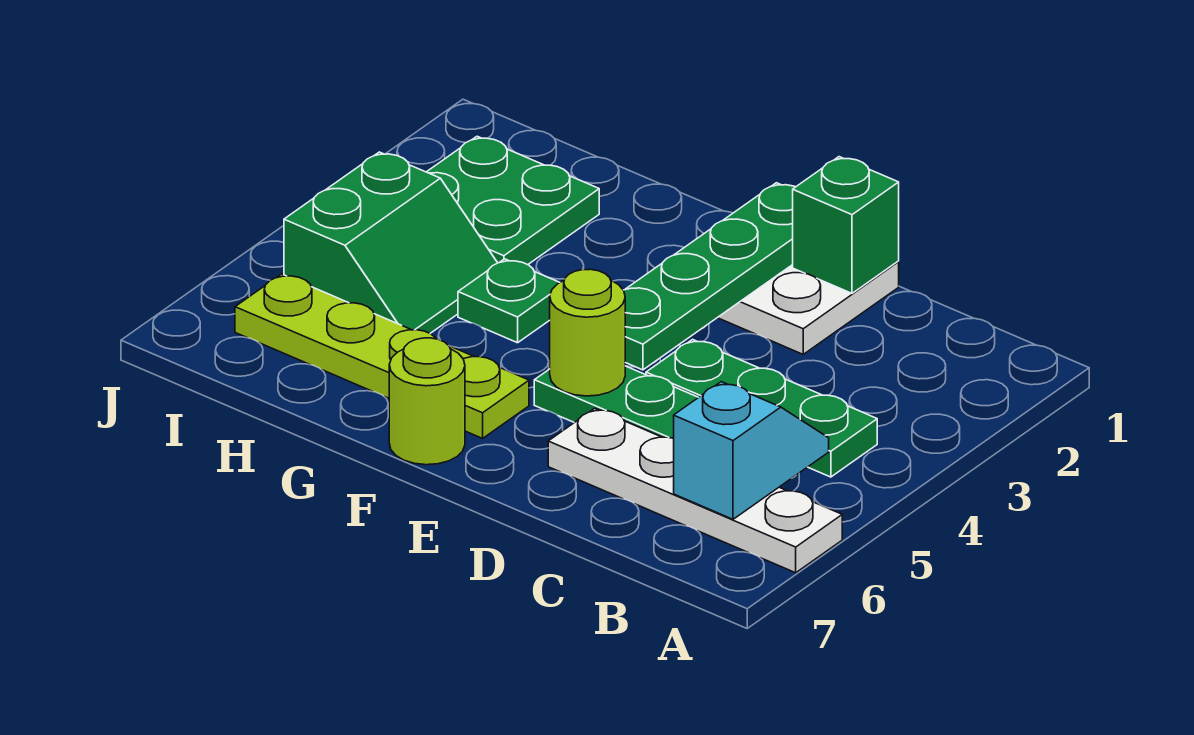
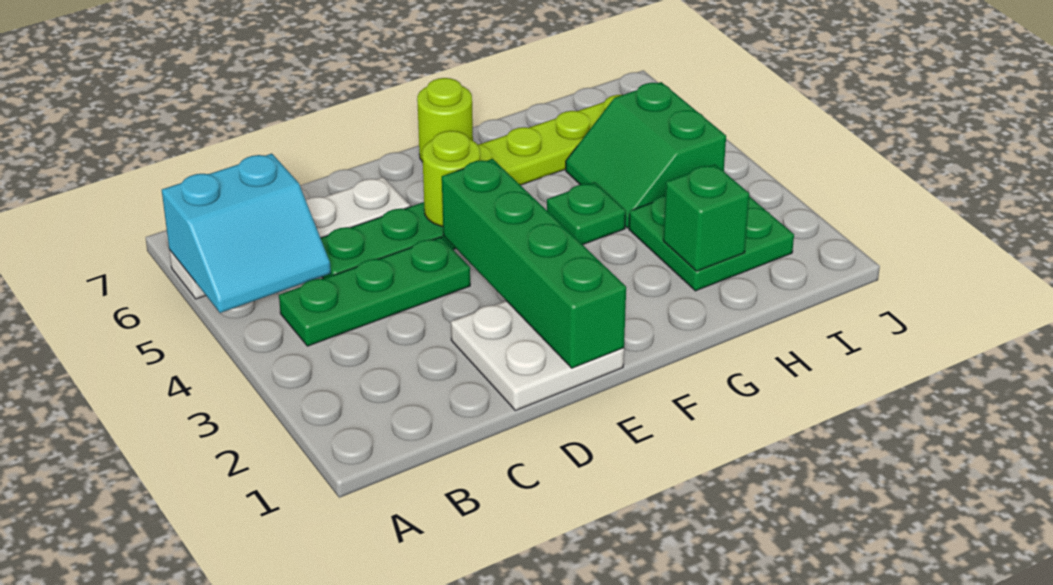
cyan 1x2 slope [674,382,829,519] -> cyan 2x2 slope [162,154,331,313]
green 1x1 brick [793,157,899,293] -> green 1x1 brick moved to [663,164,749,271]
green 1x4 plate [624,183,795,370] -> green 1x4 brick [442,159,626,368]

